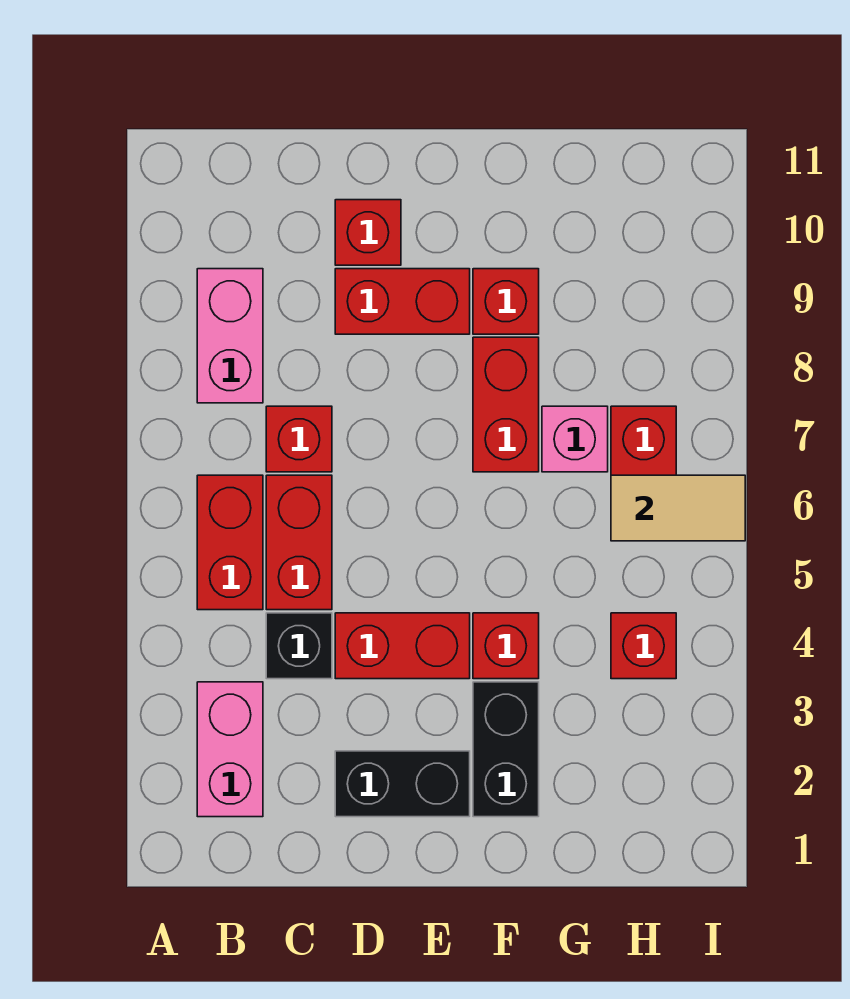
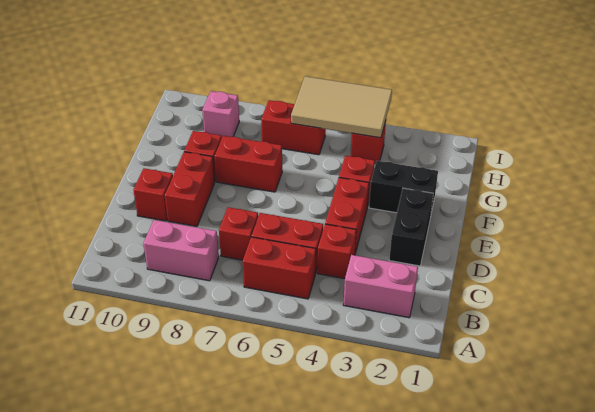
black 1x1 brick [266,613,332,679] -> red 1x1 brick [317,224,356,279]
pink 1x1 brick [542,406,608,472] -> pink 1x1 brick moved to [202,91,239,137]
tan 1x2 tile [611,475,745,541] -> tan 2x3 tile [291,76,392,138]

